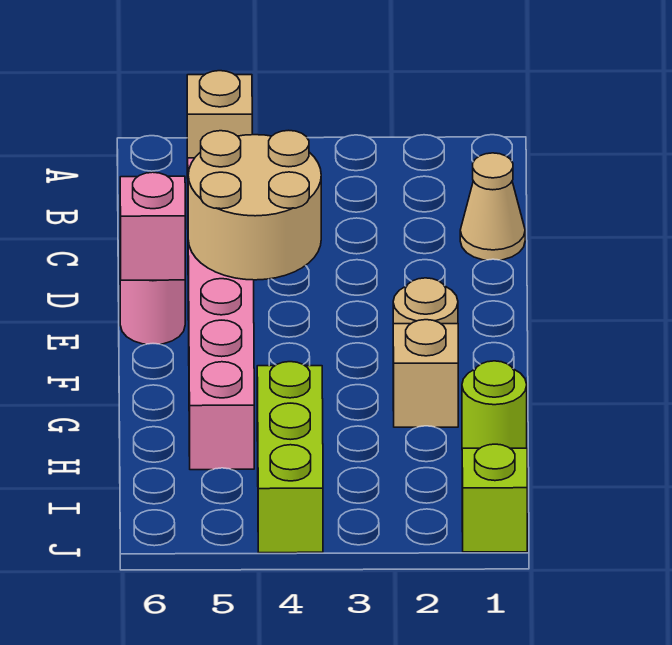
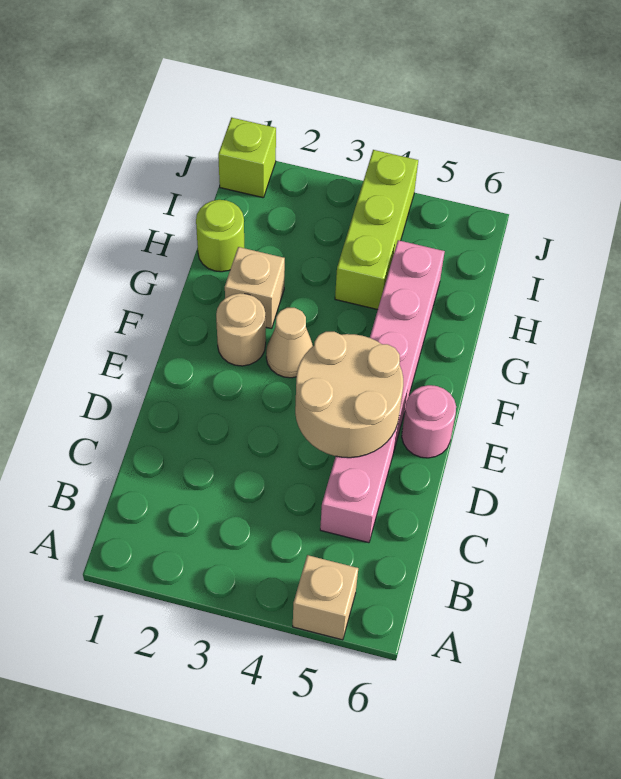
tan 1x1 cone [460,153,525,260] -> tan 1x1 cone moved to [266,308,313,378]
pink 1x1 brick [120,172,185,280] -> none

